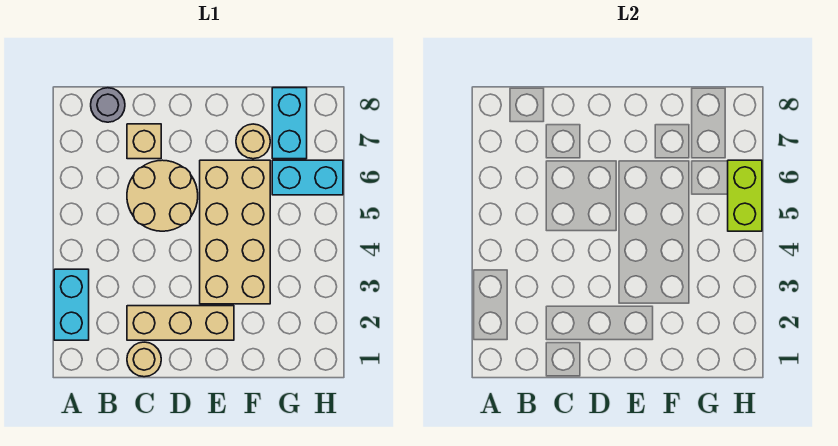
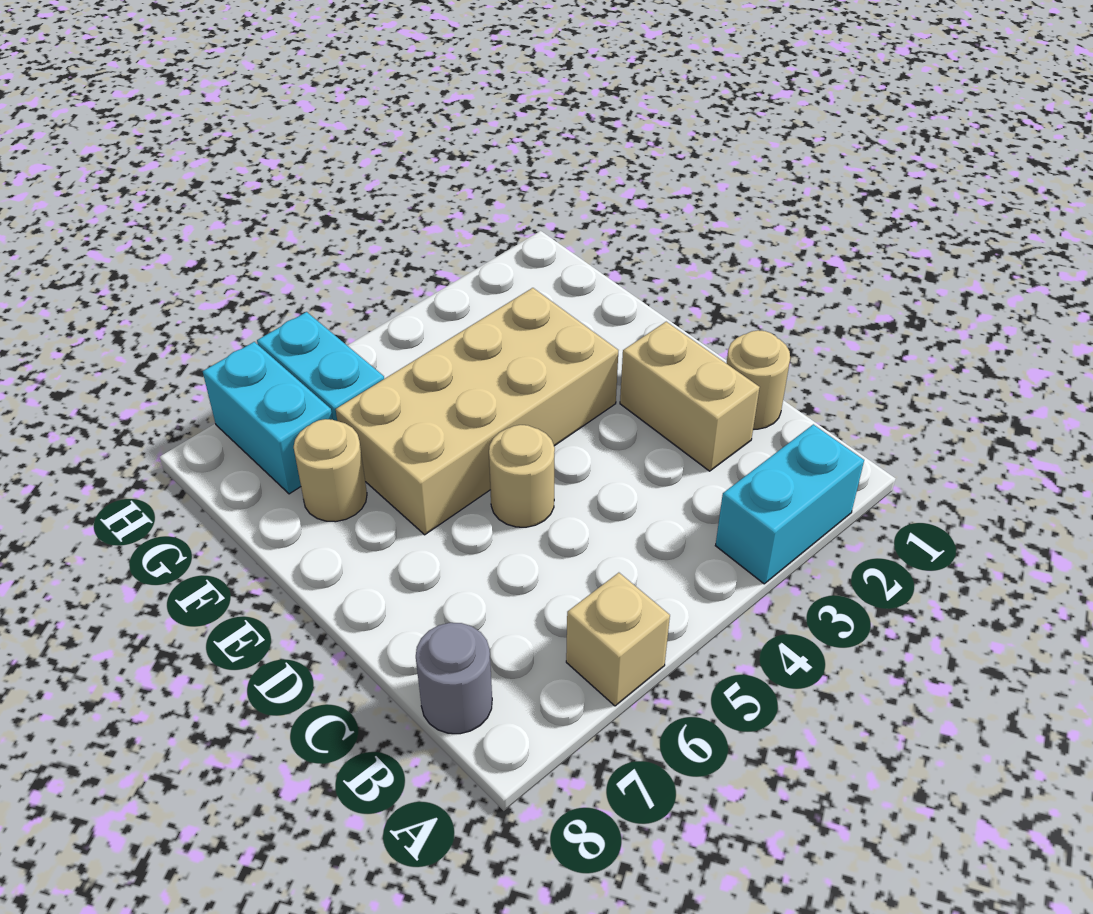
tan 1x3 brick [127,306,234,340] -> tan 1x2 brick [620,322,760,471]
tan 2x2 round brick [127,160,198,231] -> tan 1x1 round brick [489,425,555,527]
tan 1x1 brick [127,124,161,159] -> tan 1x1 brick moved to [566,573,670,706]
cyan 1x2 brick [272,88,307,159] -> cyan 1x2 brick turned to [203,342,333,494]
lime 1x2 brick [728,160,762,231] -> none

